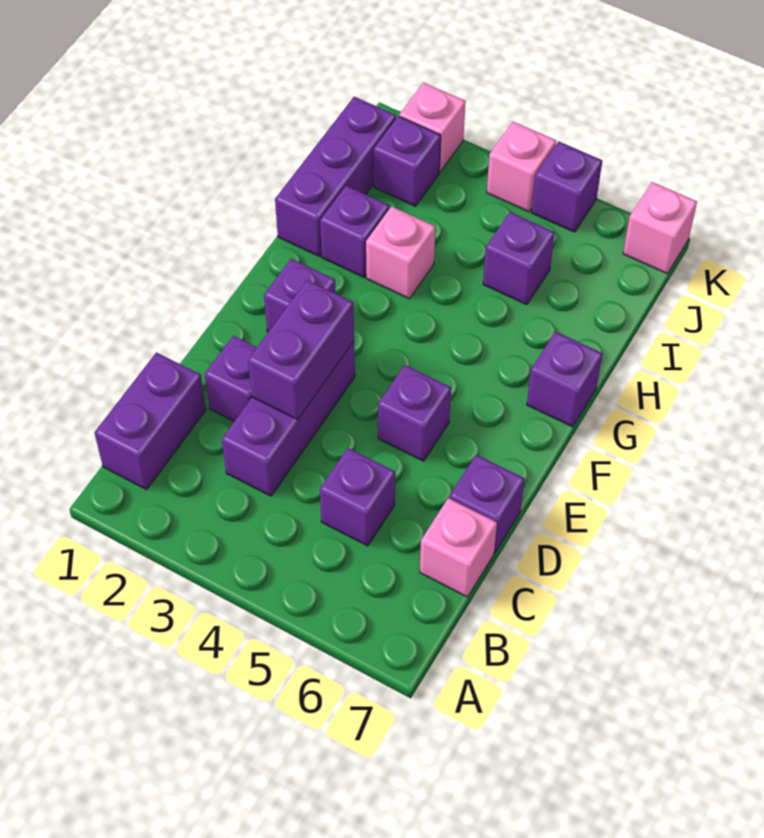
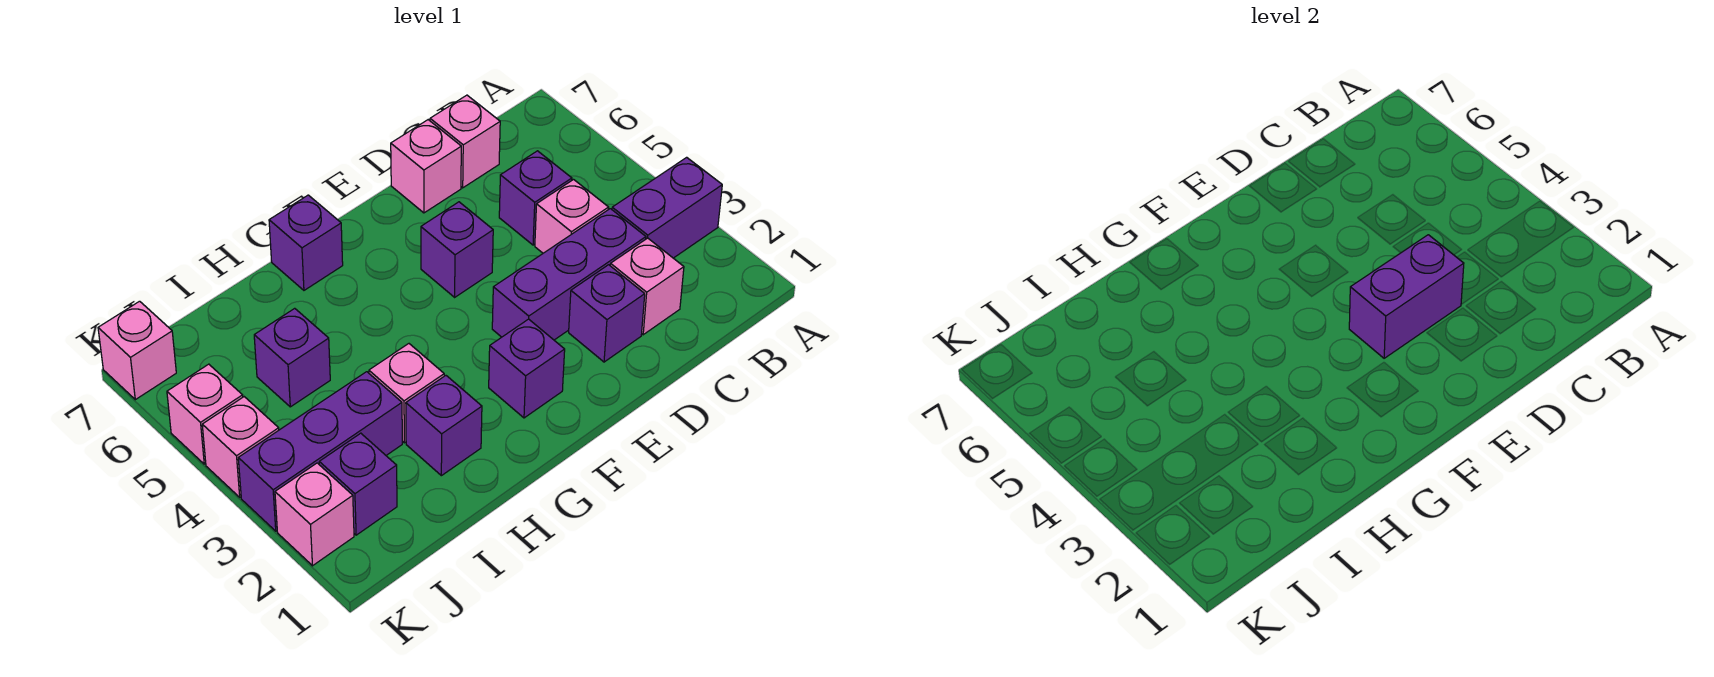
purple 1x2 brick [95,352,206,489] -> purple 1x2 brick moved to [612,157,722,258]
none -> pink 1x1 brick [610,238,684,335]
none -> pink 1x1 brick [535,180,609,253]
purple 1x1 brick [449,455,525,553] -> pink 1x1 brick [391,120,461,213]
purple 1x3 brick [275,97,396,256] -> purple 1x3 brick moved to [238,372,402,531]
purple 1x1 brick [532,141,602,232] -> pink 1x1 brick [167,364,243,464]

